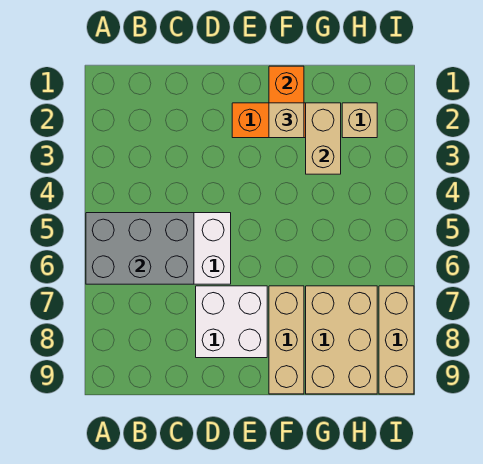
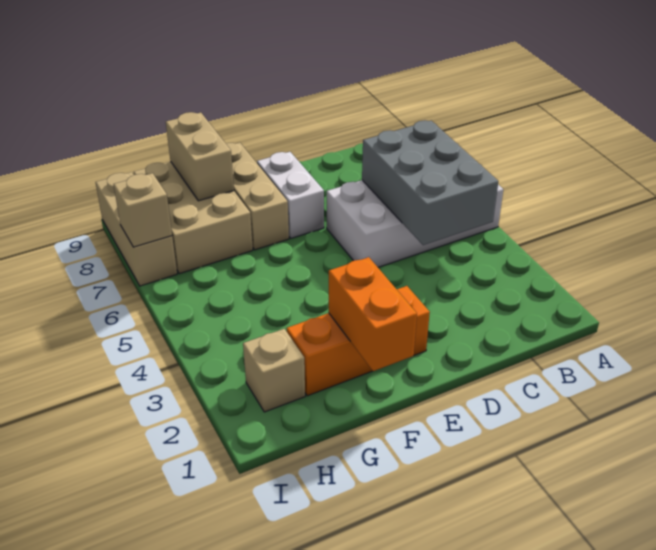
grey 2x3 brick [86,213,194,284] -> grey 2x3 brick turned to [362,120,498,245]
white 2x2 brick [196,286,267,358] -> white 1x2 brick [257,152,324,238]
tan 1x1 brick [269,103,304,138] -> tan 1x1 brick moved to [114,173,172,247]
tan 1x2 brick [306,103,341,174] -> tan 1x2 brick moved to [166,112,234,201]

